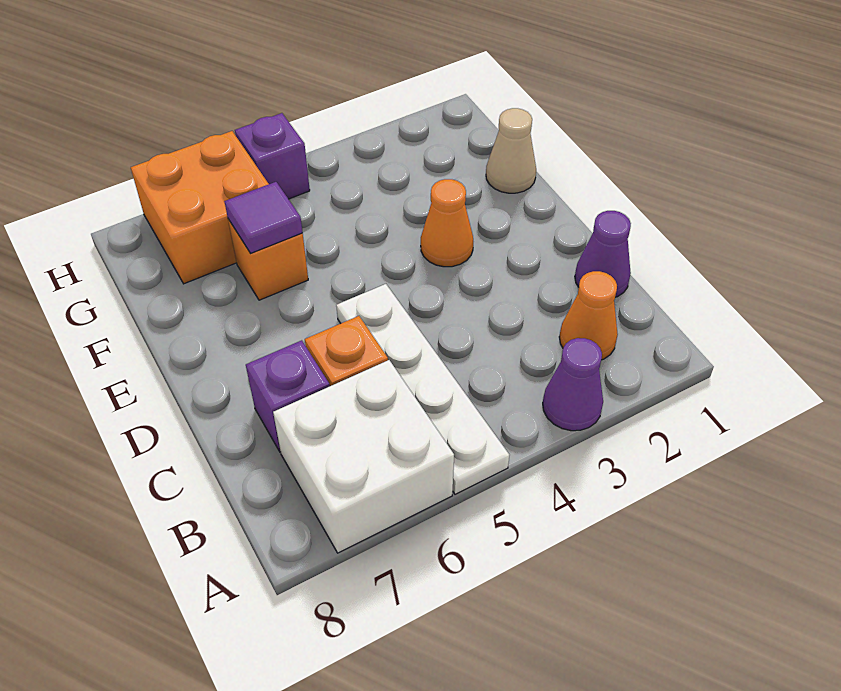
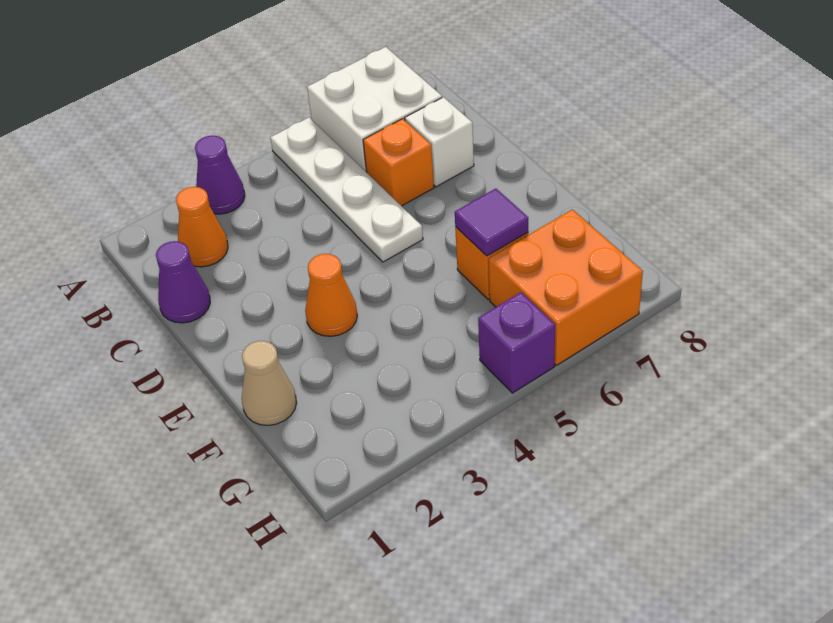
purple 1x1 brick [246,340,330,452] -> white 1x1 brick [405,97,474,187]

